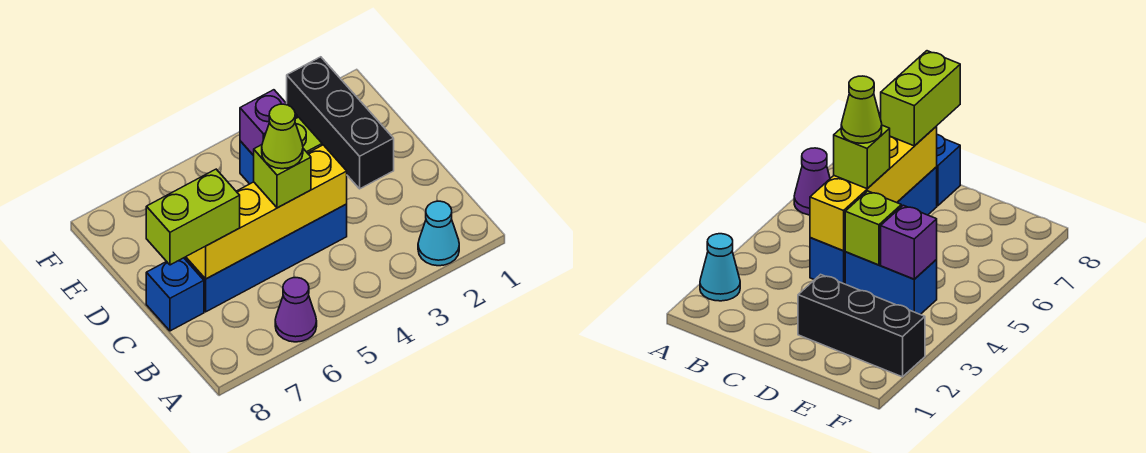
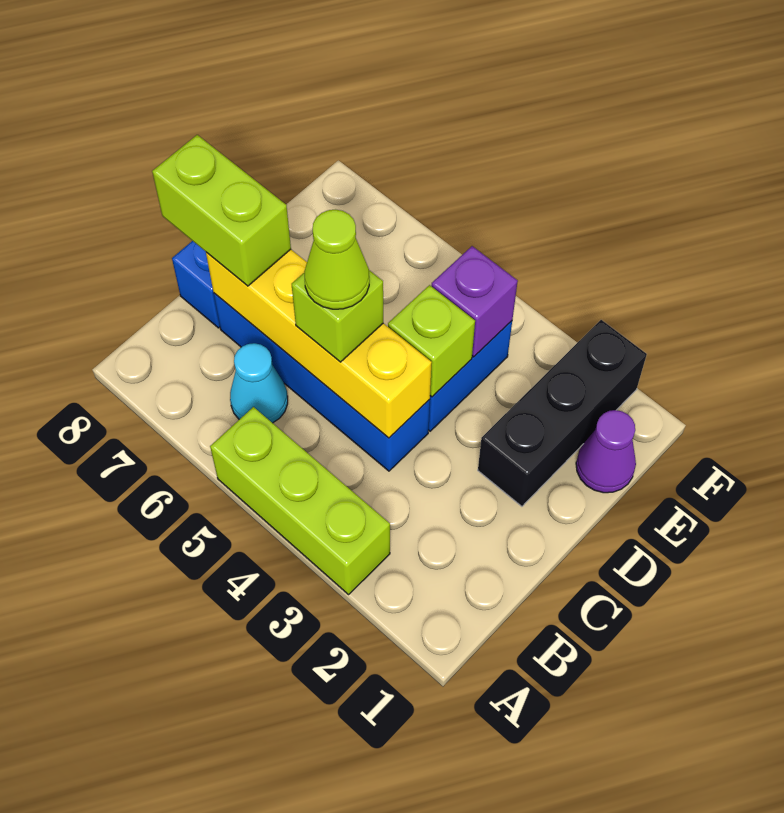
cyan 1x1 cone [418,201,459,266] -> cyan 1x1 cone moved to [230,343,288,423]
none -> lime 1x3 brick [210,407,390,594]
purple 1x1 cone [275,278,317,342] -> purple 1x1 cone moved to [576,410,636,493]

